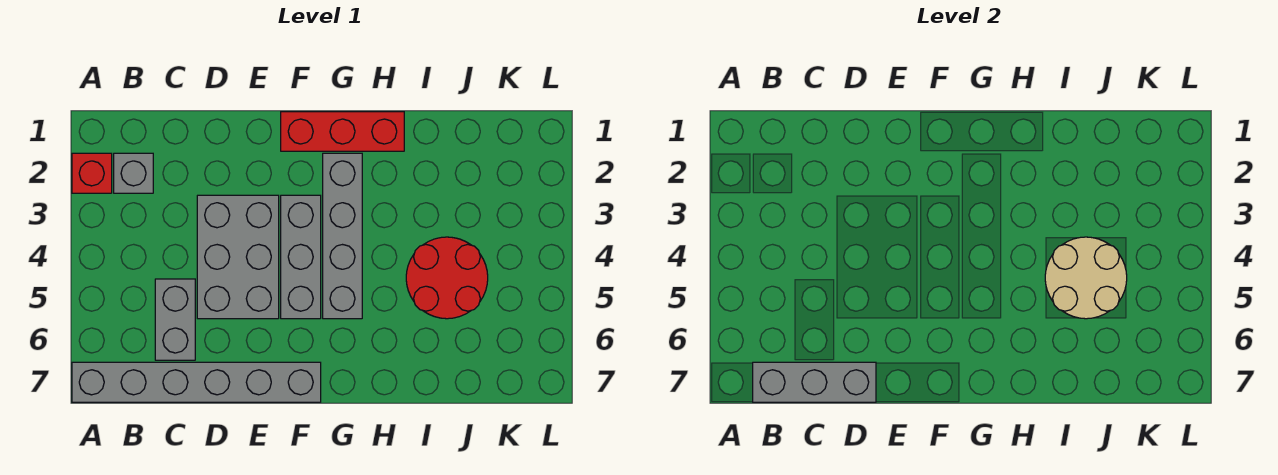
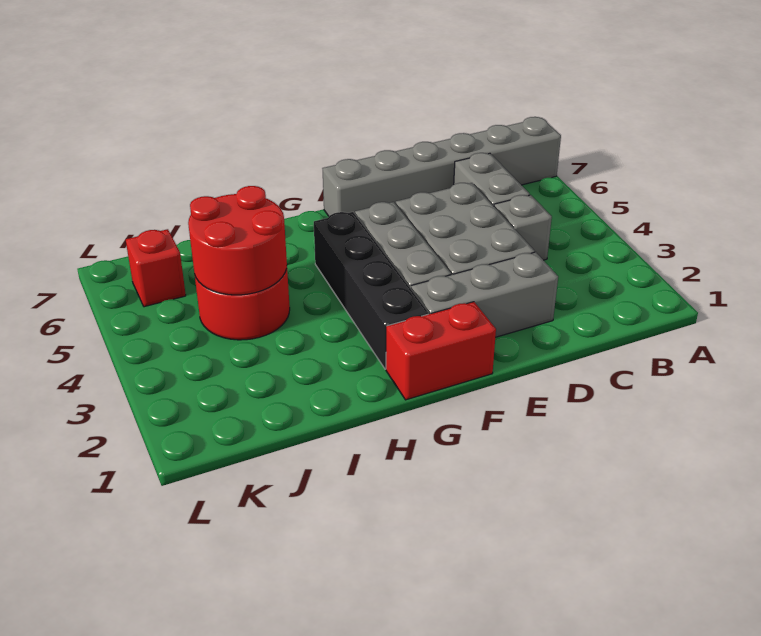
red 1x1 brick [72,153,112,193] -> red 1x1 brick moved to [126,229,186,307]
grey 1x1 brick [114,153,153,193] -> grey 1x1 brick moved to [494,195,552,260]
grey 1x3 brick [753,362,876,402] -> grey 1x3 brick moved to [411,252,558,337]
red 1x3 brick [281,112,404,151] -> red 1x2 brick [386,302,496,400]
grey 1x4 brick [323,153,362,319] -> black 1x4 brick [314,212,429,369]
tan 2x2 round brick [1045,237,1127,319] -> red 2x2 round brick [188,186,287,295]

